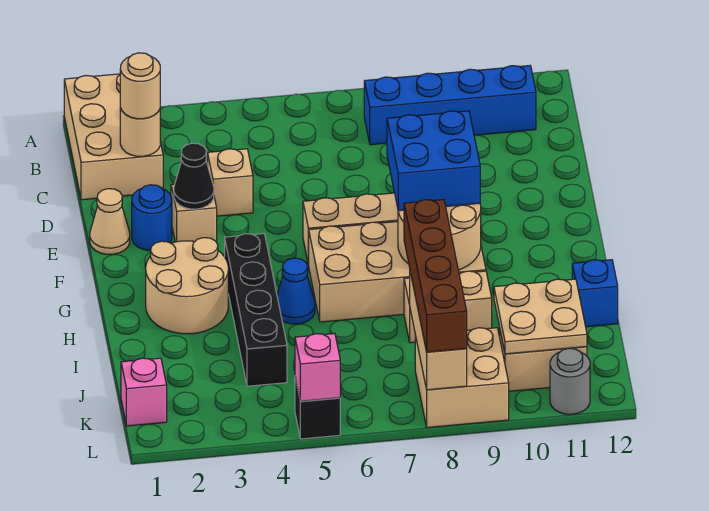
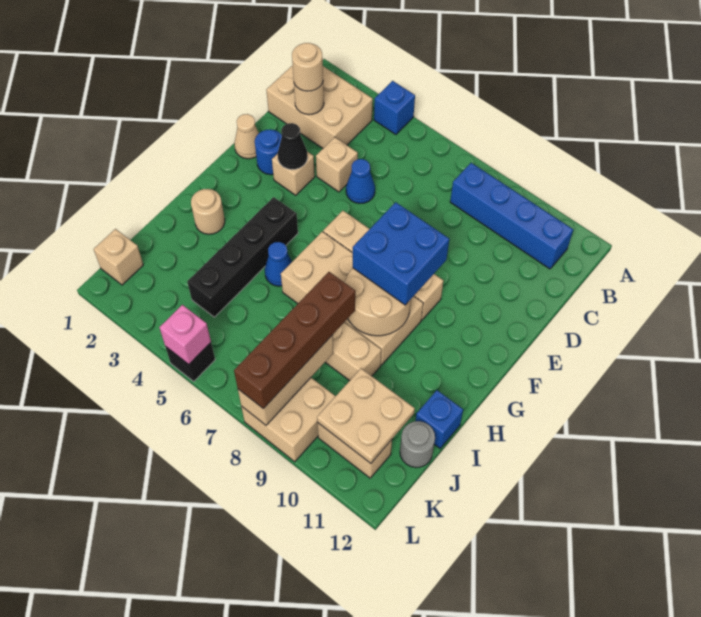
tan 2x3 brick [64,74,163,200] -> tan 2x3 brick turned to [266,65,373,148]
none -> blue 1x1 brick [374,81,415,134]
none -> blue 1x1 cone [346,159,375,203]
tan 2x2 round brick [146,238,228,334] -> tan 1x1 round brick [191,189,225,234]
pink 1x1 brick [121,358,167,426] -> tan 1x1 brick [94,229,143,285]
grey 1x1 round brick [550,348,590,414] -> grey 1x1 round brick moved to [400,421,435,468]

